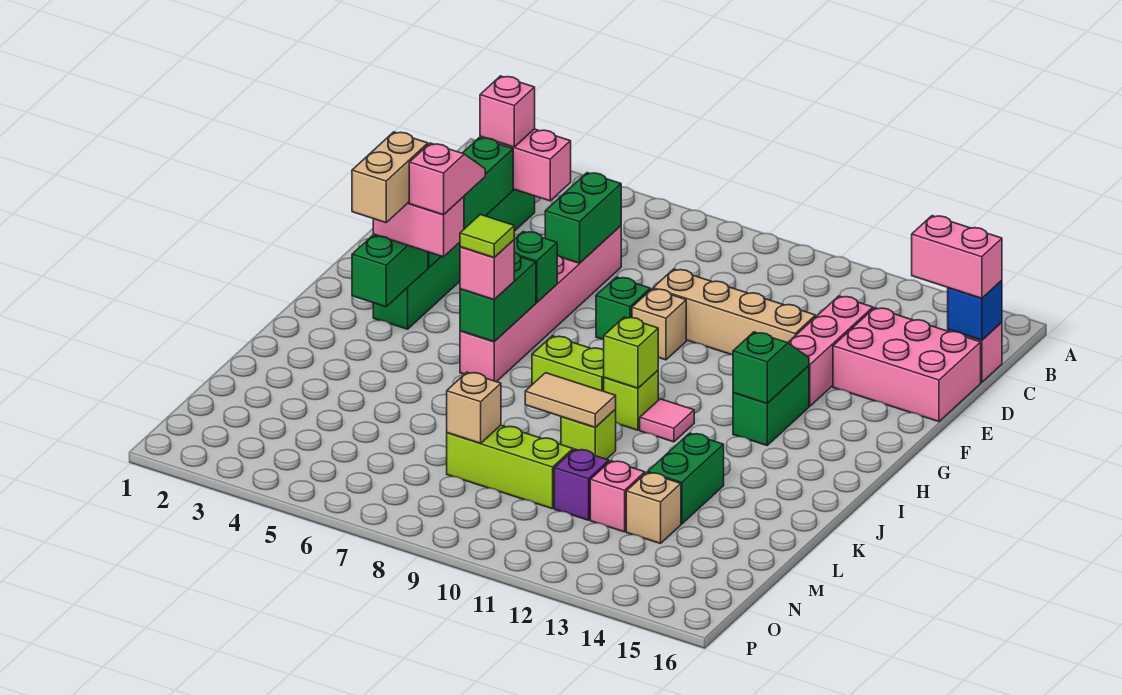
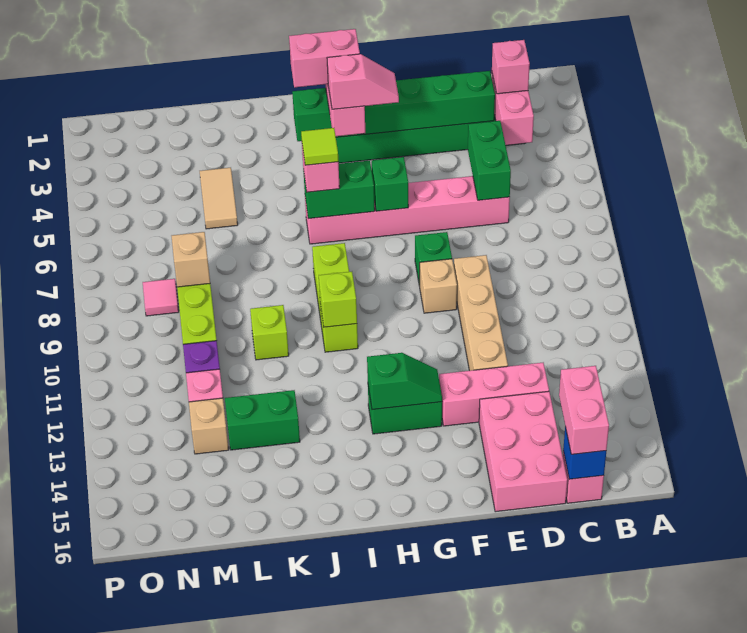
green 1x2 brick [545,173,621,263] -> green 1x2 brick turned to [468,121,511,200]
tan 1x2 brick [352,132,428,223] -> pink 1x2 brick [289,29,360,87]
pink 1x1 tile [640,399,694,442] -> pink 1x1 tile moved to [143,279,179,316]
tan 1x2 tile [525,373,616,427] -> tan 1x2 tile moved to [200,168,238,229]

